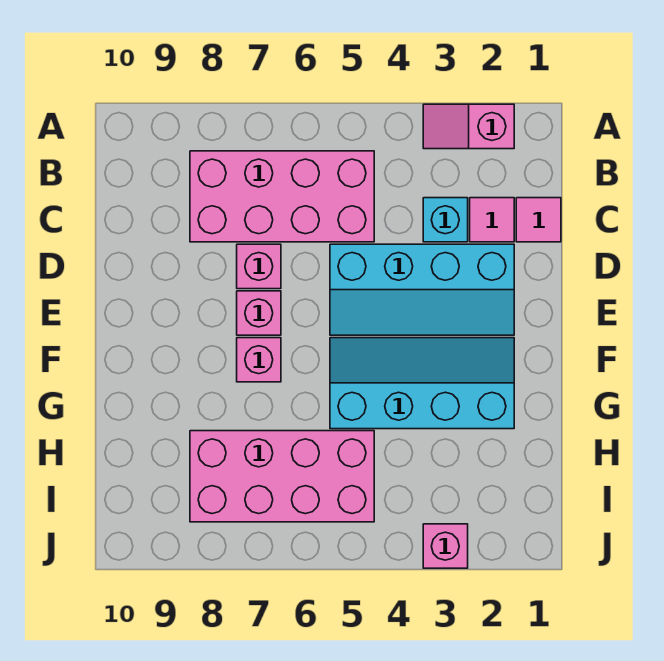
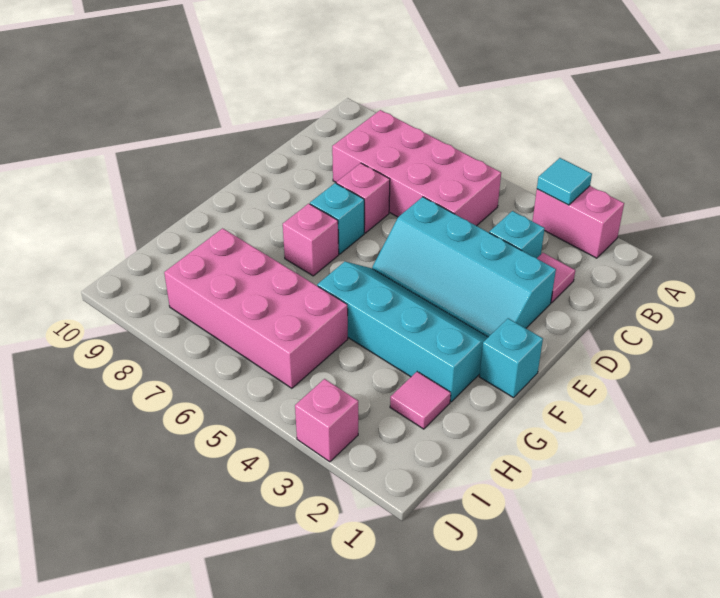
pink 1x2 slope [423,104,514,149] -> pink 1x2 brick [533,186,624,258]
none -> cyan 1x1 tile [537,158,592,205]
pink 1x1 tile [516,198,561,242] -> pink 1x1 tile moved to [390,372,451,429]
pink 1x1 brick [237,291,281,335] -> cyan 1x1 brick [310,183,364,254]
none -> cyan 1x1 brick [479,318,543,398]

